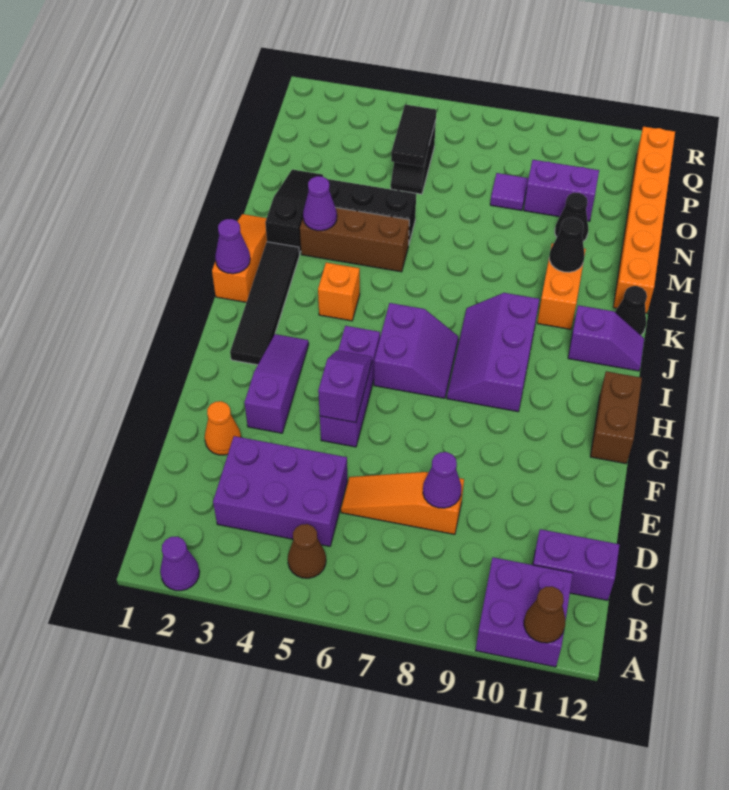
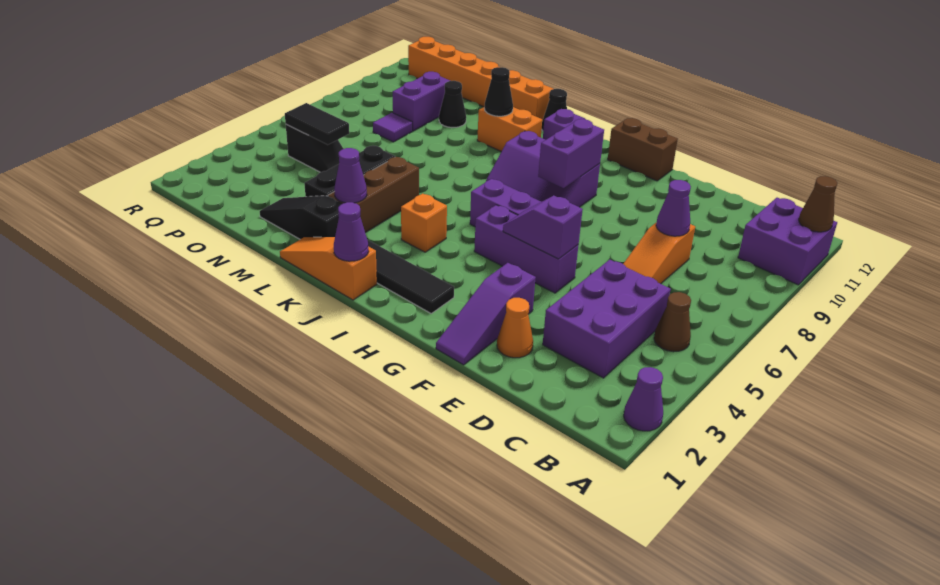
purple 1x2 brick [533,529,619,600] -> purple 1x2 brick moved to [538,119,604,188]
purple 1x3 slope [244,334,309,433] -> purple 1x3 slope turned to [436,263,536,365]

